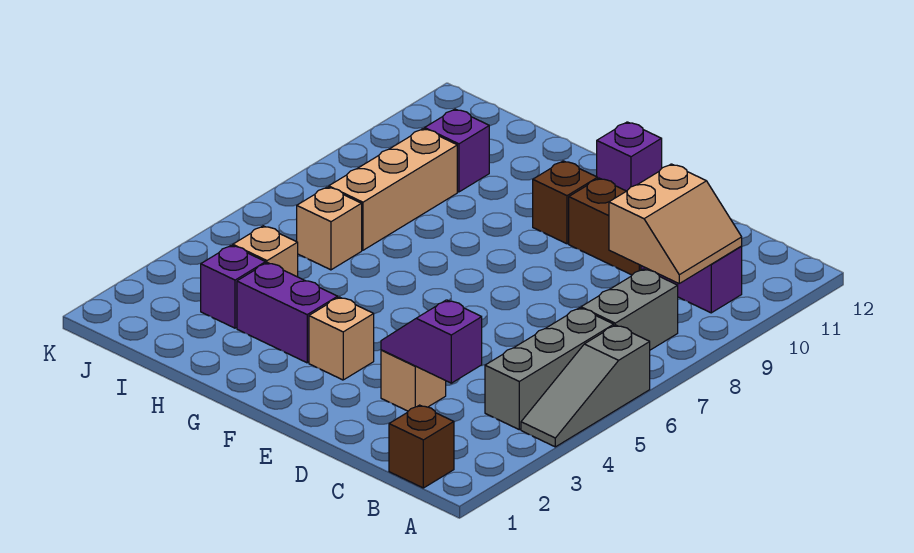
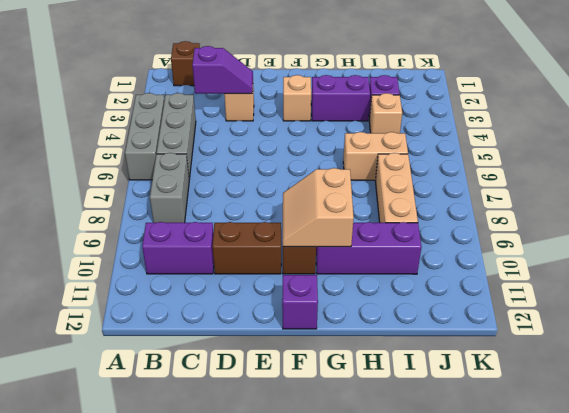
grey 1x3 slope [521,325,650,447] -> grey 1x3 brick [125,93,165,180]
tan 2x2 slope [609,164,742,283] -> tan 2x2 slope moved to [283,168,354,247]
tan 1x1 brick [297,187,362,270] -> tan 1x2 brick [343,132,408,180]
purple 1x1 brick [425,109,489,192] -> purple 1x3 brick [316,222,422,274]

